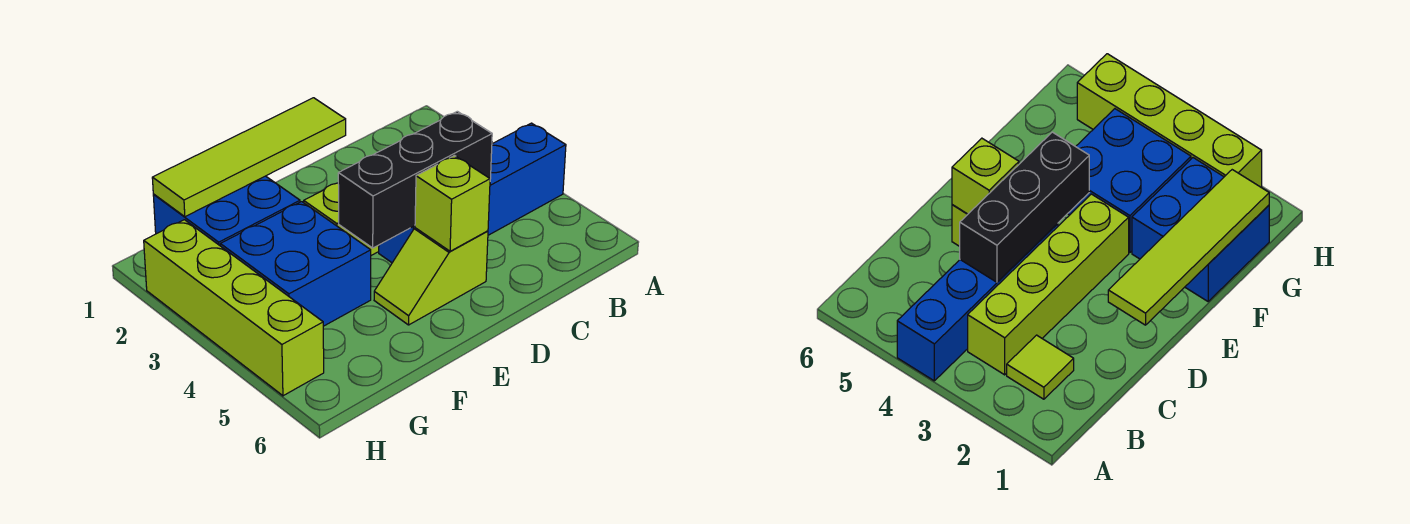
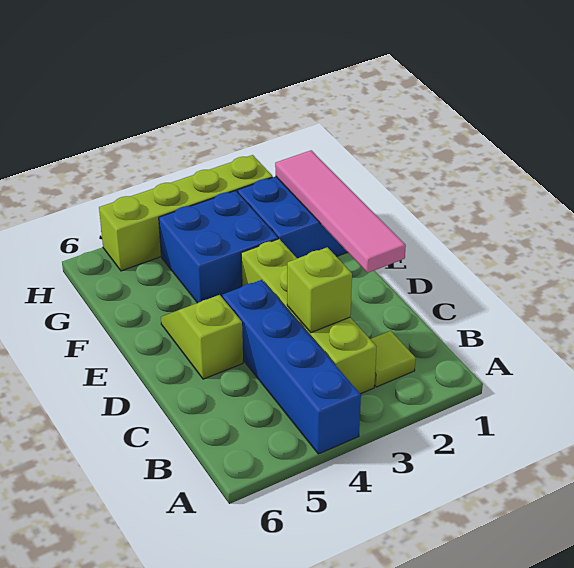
black 1x3 brick [338,111,492,248] -> none
lime 1x4 tile [152,98,346,217] -> pink 1x4 tile [275,150,406,273]
lime 1x1 brick [415,156,490,251] -> lime 1x1 brick moved to [287,247,352,333]

